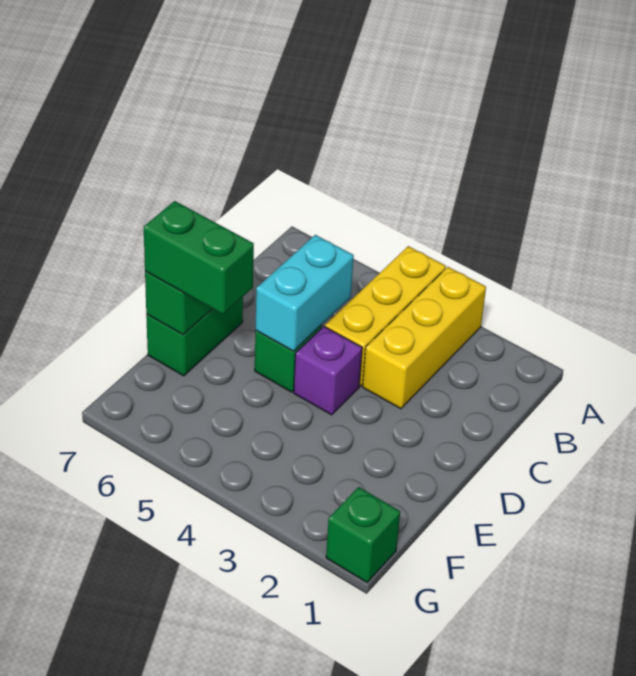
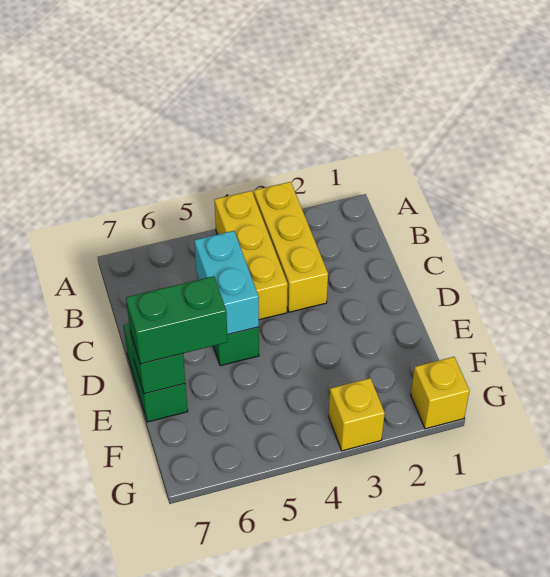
purple 1x1 brick [294,326,362,415] -> none
green 1x1 brick [326,487,400,582] -> yellow 1x1 brick [411,357,470,429]
none -> yellow 1x1 brick [328,378,385,451]

